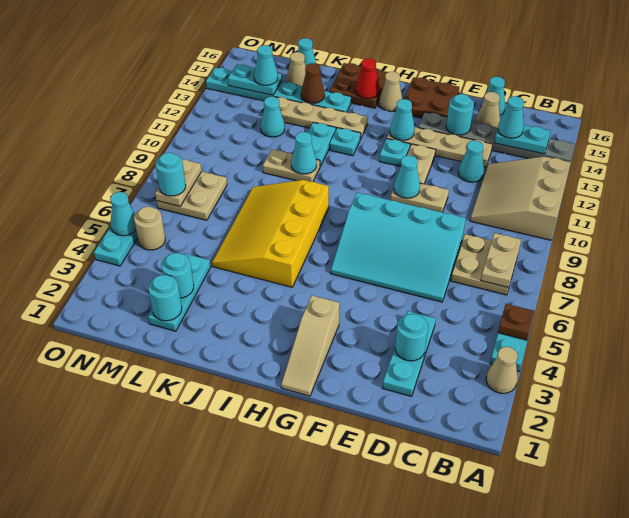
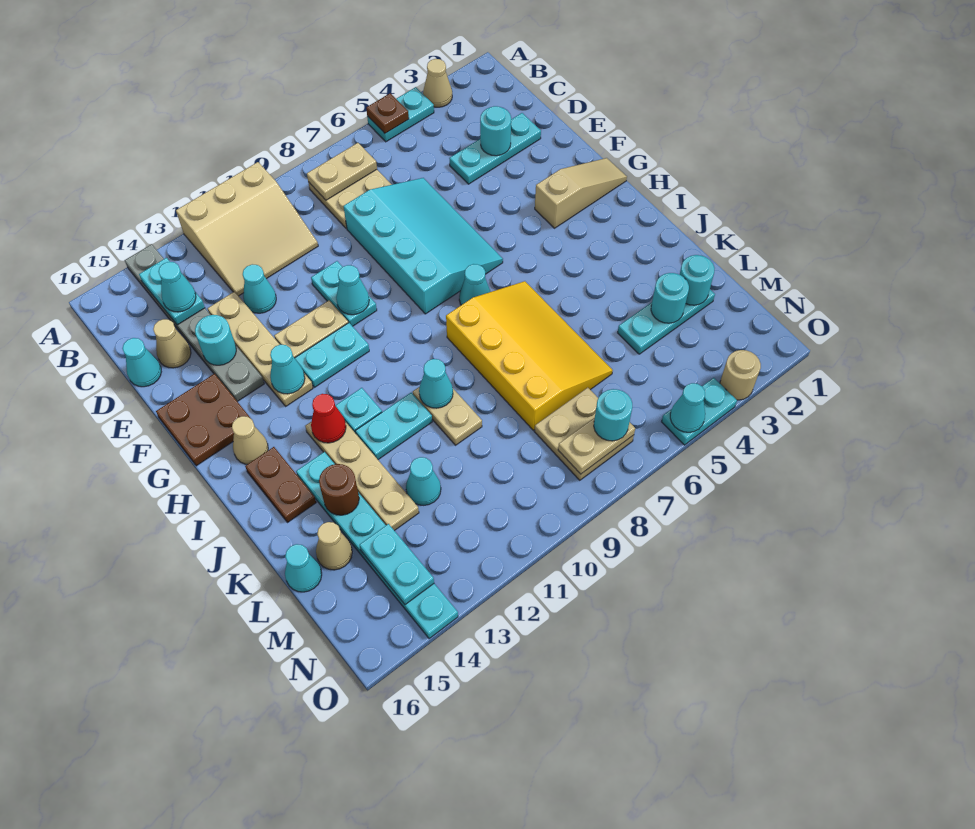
tan 1x2 plate [390,183,449,212] -> cyan 1x2 plate [311,261,377,326]
cyan 1x1 plate [379,139,410,167] -> cyan 1x2 plate [295,323,369,387]
yellow 3x4 slope [212,180,329,287] -> yellow 3x4 slope turned to [446,281,613,430]
brown 2x2 plate [329,63,388,108] -> brown 1x2 plate [245,447,316,523]
red 1x1 cone [356,58,379,98] -> red 1x1 cone moved to [311,394,346,443]
brown 1x1 cone [301,63,325,103] -> brown 1x1 round brick [319,464,359,515]
cyan 1x1 cone [254,45,278,85] -> cyan 1x1 cone moved to [459,264,490,305]
tan 1x1 round brick [134,207,165,250] -> tan 1x1 round brick moved to [720,350,761,400]

